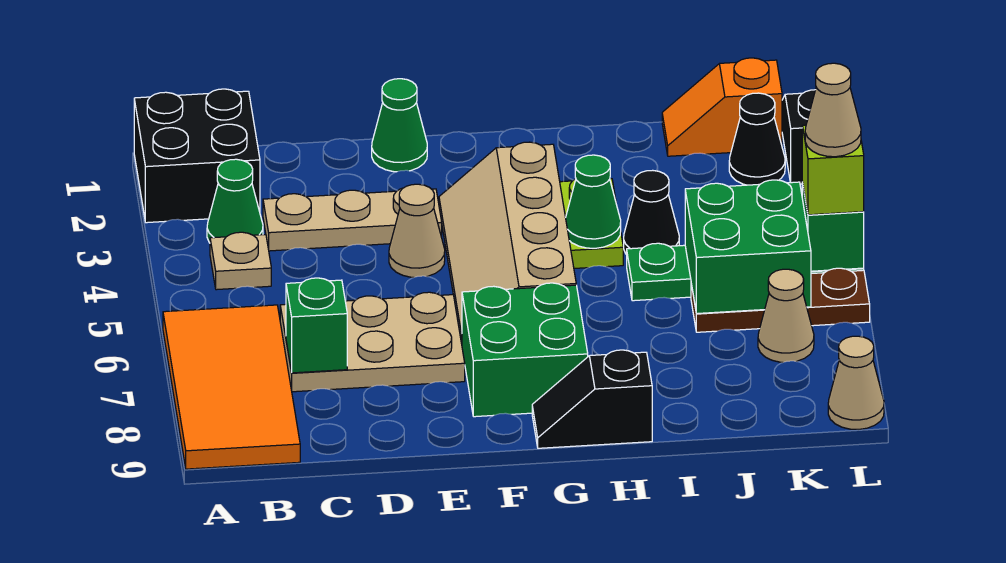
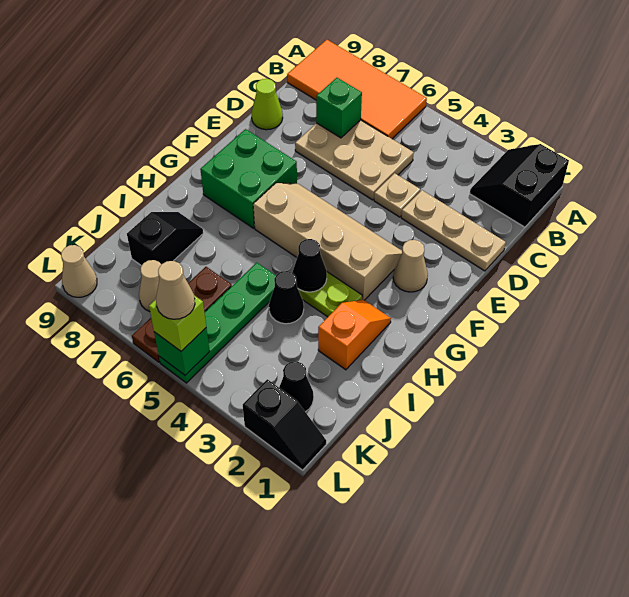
black 2x2 brick [134,89,260,223] -> black 2x2 slope [470,144,569,227]
green 1x1 cone [207,159,263,243] -> none
tan 1x1 plate [210,232,271,290] -> tan 1x1 plate moved to [374,173,420,217]
tan 1x3 plate [263,188,442,251] -> tan 1x3 plate turned to [401,190,506,271]
tan 2x3 plate [280,292,465,392] -> tan 2x3 plate turned to [295,120,414,200]
none -> lime 1x1 cone [251,79,283,130]
green 1x1 cone [372,79,427,172] -> none
tan 1x1 cone [389,184,445,277] -> tan 1x1 cone moved to [393,240,428,292]
black 1x2 slope [532,350,652,448] -> black 1x2 slope moved to [127,212,203,266]
green 1x1 cone [566,155,621,248] -> black 1x1 cone [292,239,327,292]
orange 1x2 slope [662,58,782,156] -> orange 1x2 slope moved to [318,300,391,370]
green 2x2 brick [685,180,811,314] -> none

